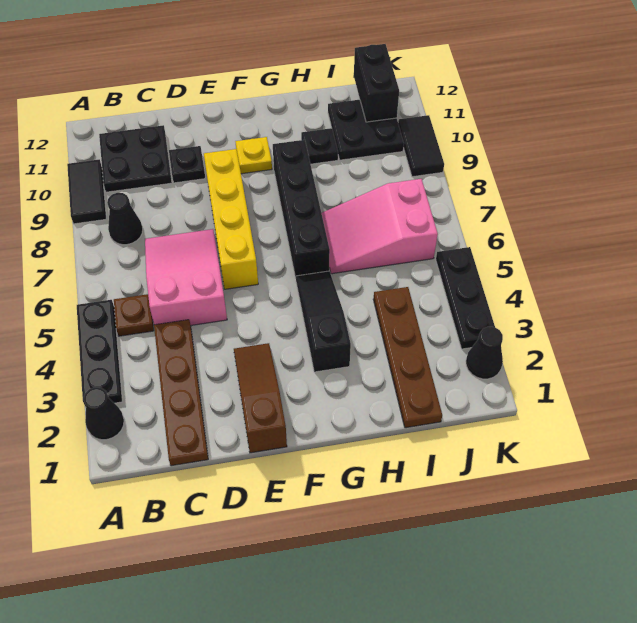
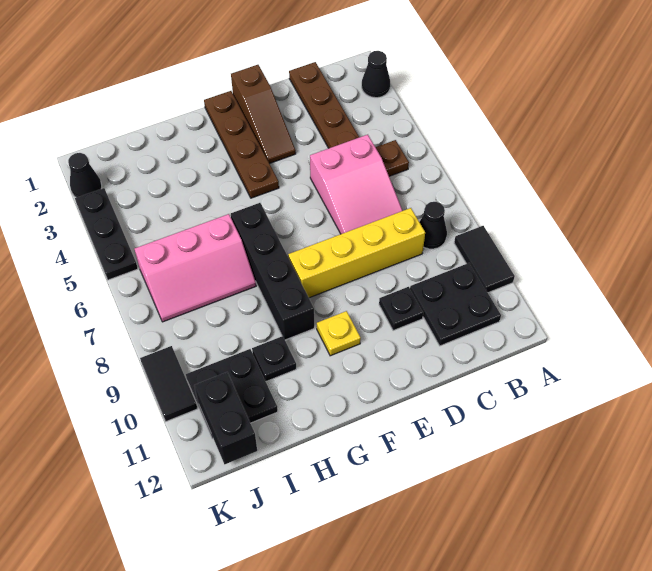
black 1x3 plate [77,300,122,407] -> none
yellow 1x4 brick [204,149,258,289] -> yellow 1x4 brick turned to [288,208,425,298]
black 1x3 slope [296,271,351,372] -> none
pink 2x3 slope [322,179,438,274] -> pink 2x3 slope turned to [135,214,256,322]
brown 1x4 plate [373,287,442,428] -> brown 1x4 plate moved to [204,91,279,198]

